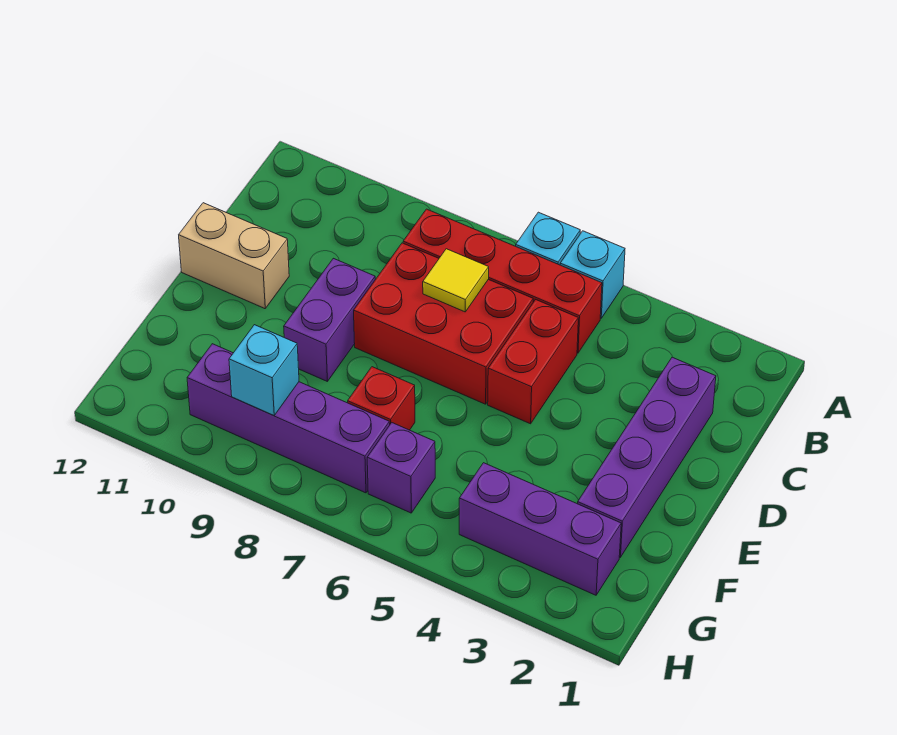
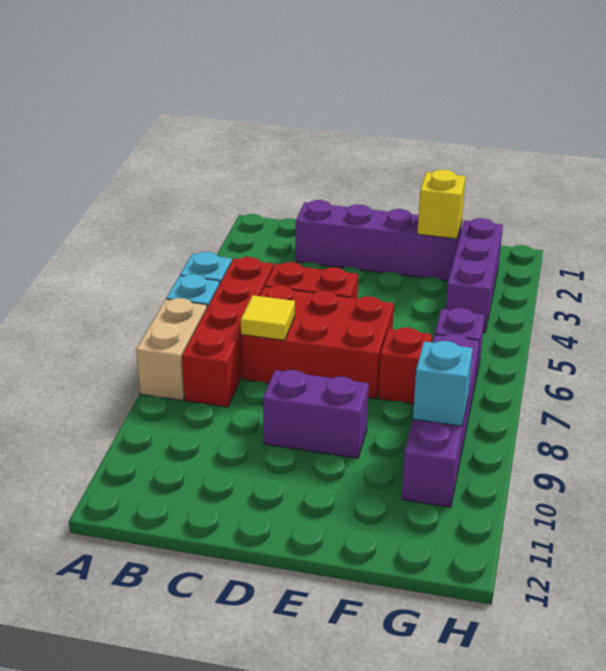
red 2x3 brick [354,243,533,404] -> red 2x3 brick turned to [241,285,394,399]
tan 1x2 brick [179,203,289,309] -> tan 1x2 brick moved to [136,298,207,400]
none -> yellow 1x1 brick [417,170,466,239]

